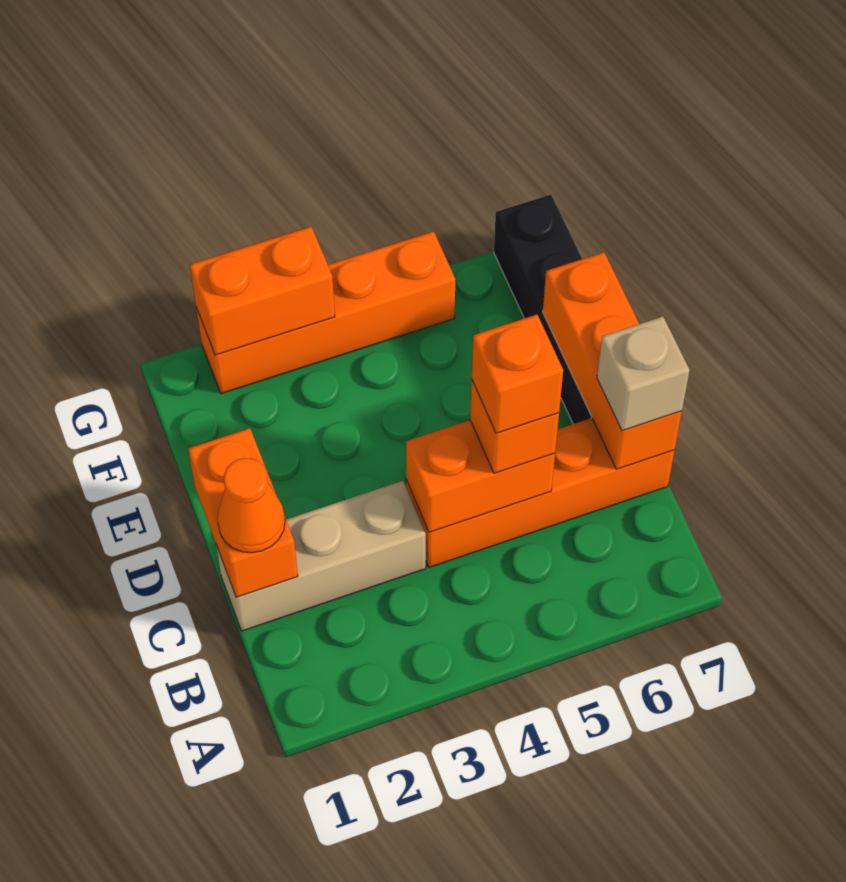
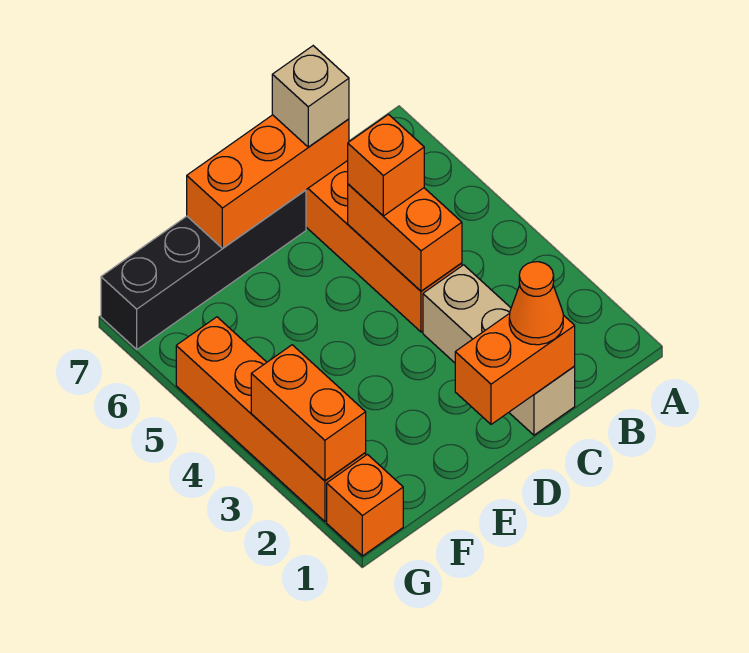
orange 1x1 brick [472,315,563,433] -> orange 1x1 brick moved to [327,454,403,556]

